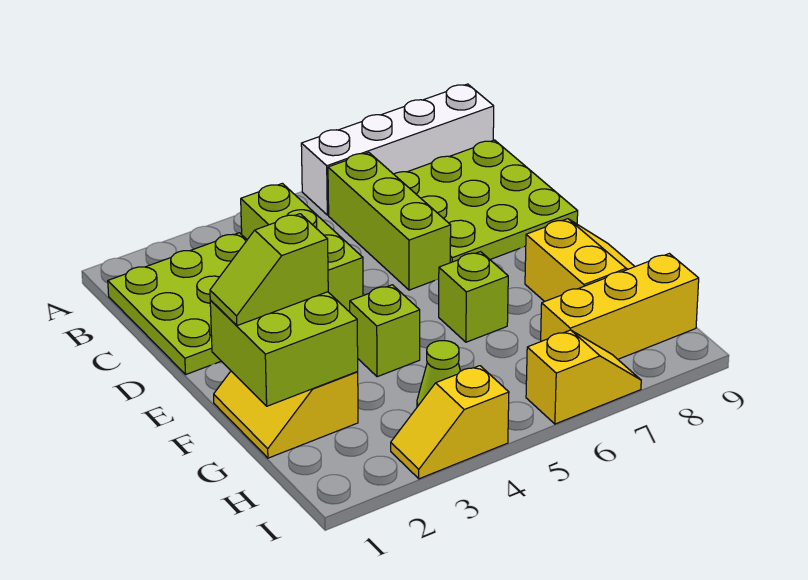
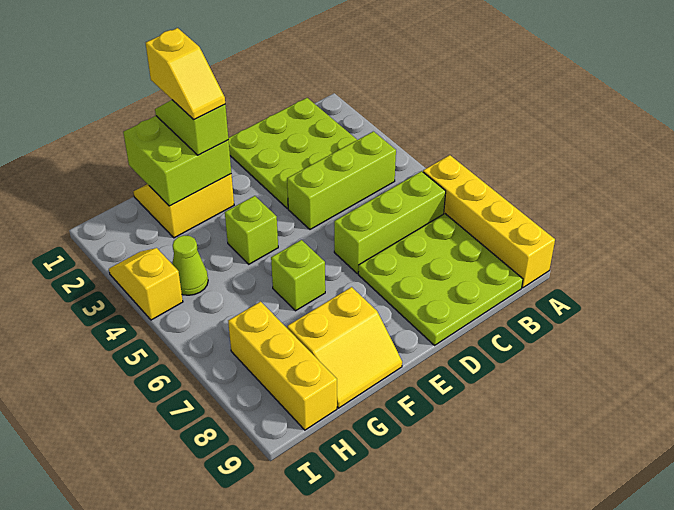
white 1x4 brick [301,84,494,215] -> yellow 1x4 brick [423,155,555,288]
yellow 1x2 slope [526,330,641,424] -> yellow 1x2 slope moved to [146,28,225,120]

